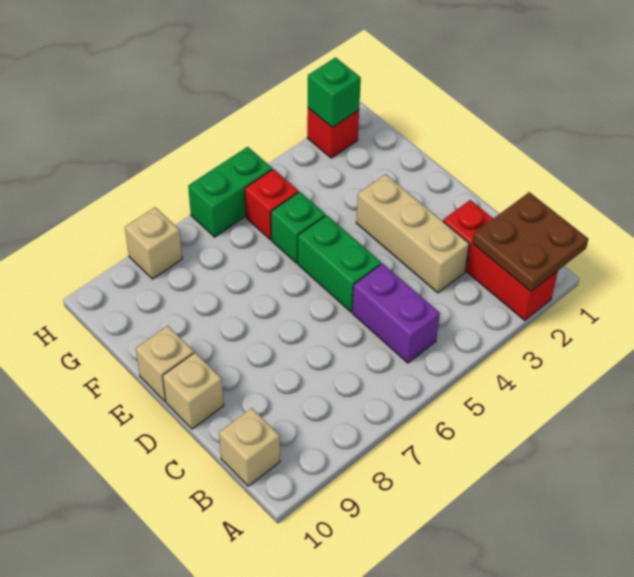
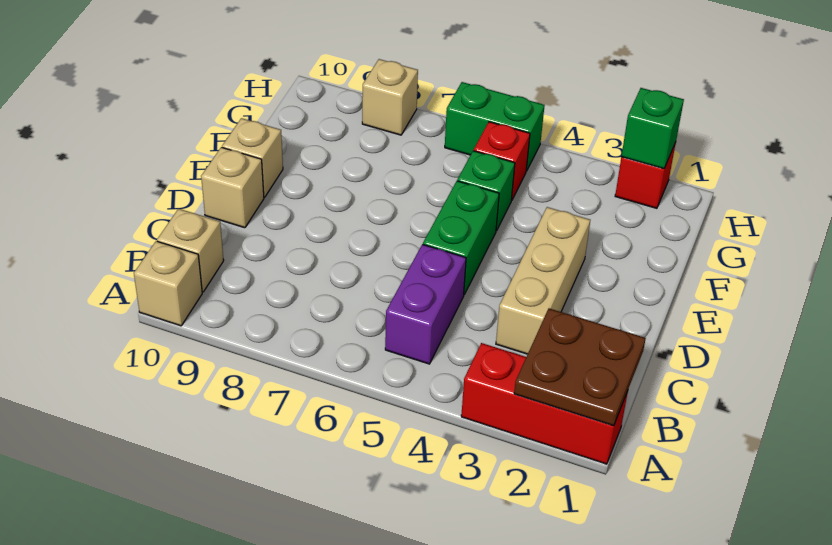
red 1x3 brick [443,200,558,321] -> red 1x3 brick turned to [461,343,628,464]
none -> tan 1x1 brick [134,241,202,326]

